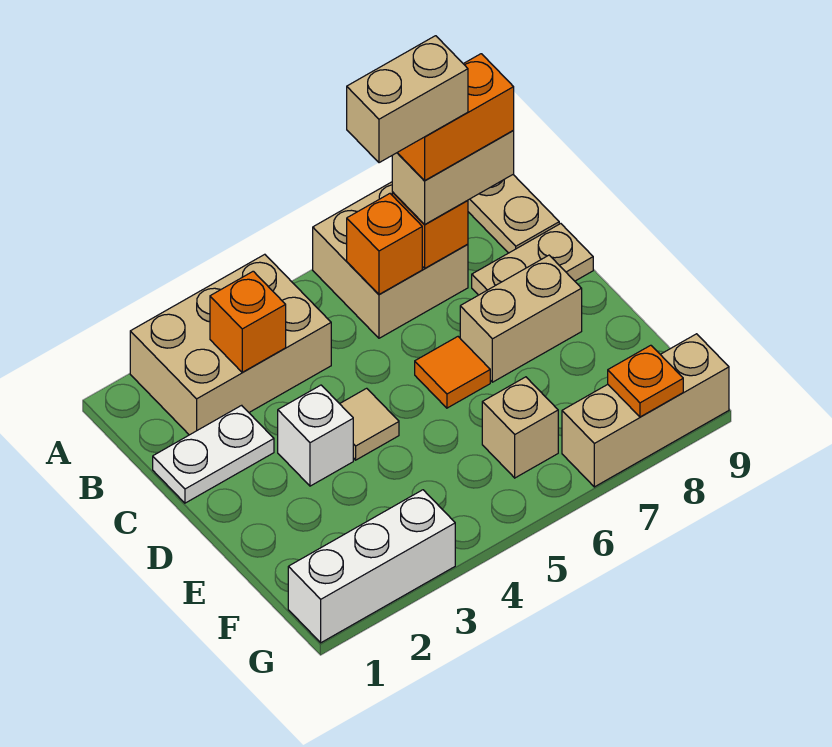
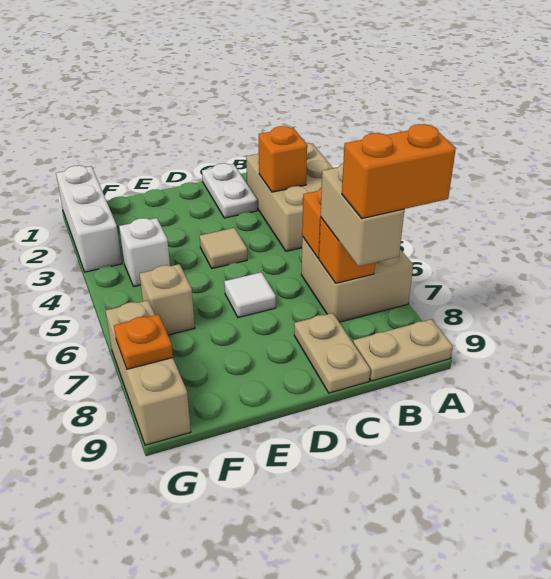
tan 1x2 brick [347,36,468,163] -> none
orange 1x2 brick [397,54,514,180] -> orange 1x2 brick turned to [342,124,456,218]
white 1x1 brick [278,385,353,486] -> white 1x1 brick moved to [119,218,170,287]
orange 1x1 tile [415,337,490,408] -> white 1x1 tile [224,272,276,318]
tan 1x2 brick [460,255,582,382] -> none

